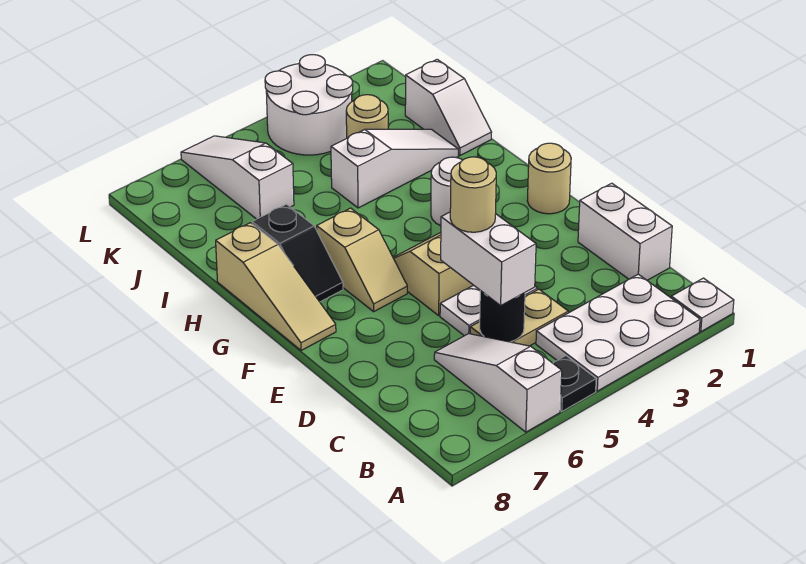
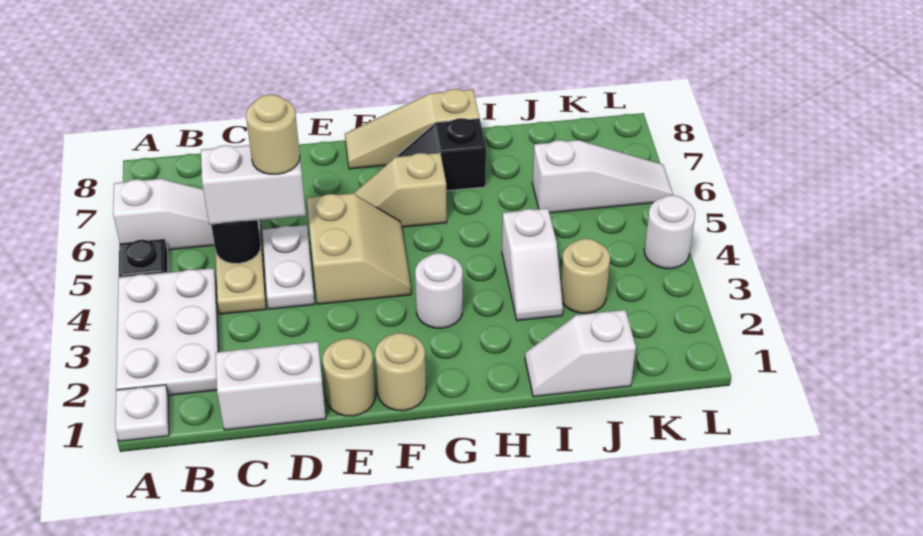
none -> tan 1x1 round brick [322,338,375,416]
white 1x3 slope [331,129,458,208] -> white 1x2 slope [502,208,563,321]
white 2x2 round brick [265,55,353,155] -> white 1x1 round brick [644,195,695,269]

